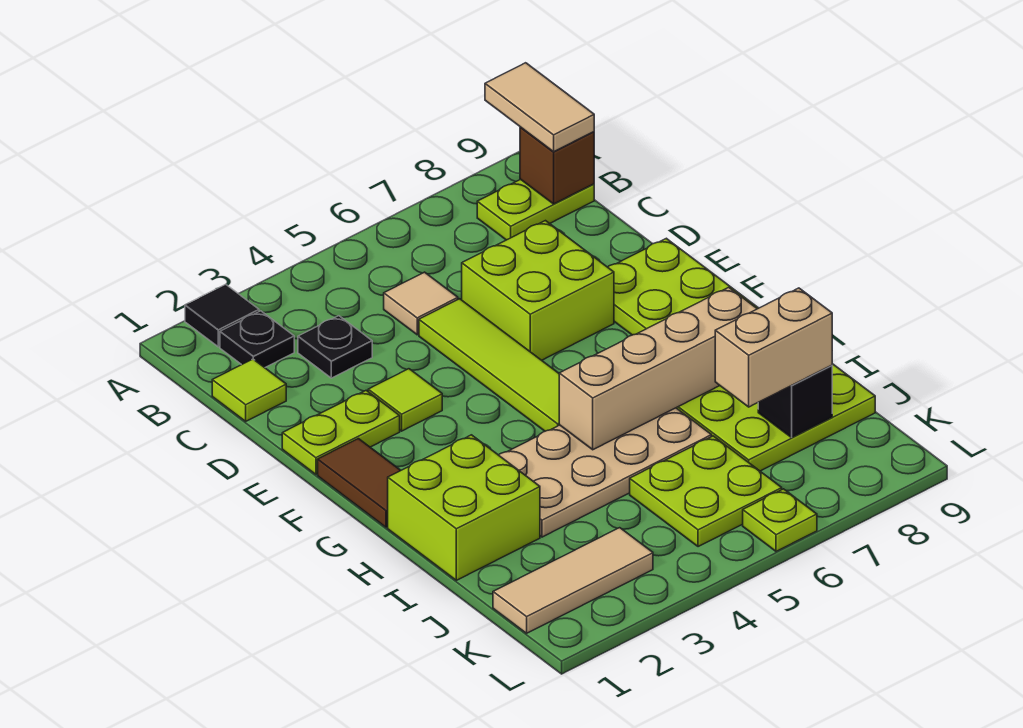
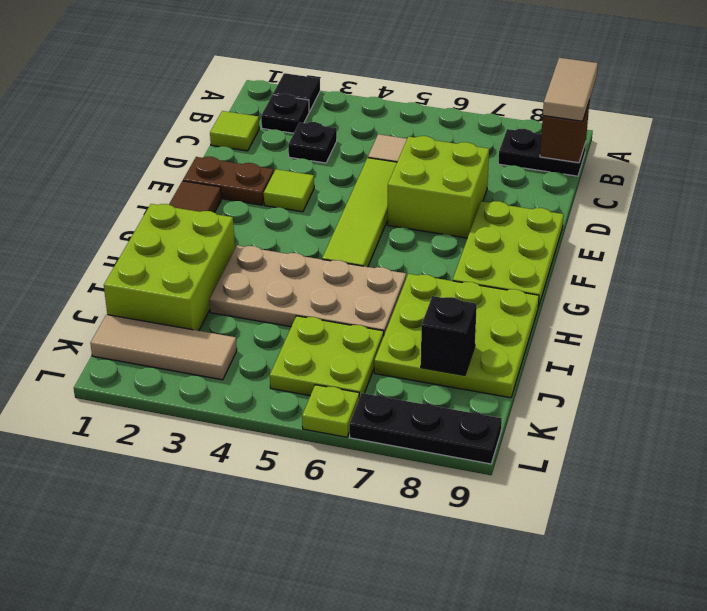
lime 1x2 plate [477,179,594,240] -> black 1x2 plate [498,129,586,176]
lime 1x2 plate [282,390,400,474] -> brown 1x2 plate [183,157,274,205]
lime 2x2 brick [388,435,540,580] -> lime 2x3 brick [104,204,235,331]
tan 1x4 brick [559,287,757,450] -> none
tan 1x2 brick [715,288,832,407] -> none
none -> black 1x3 plate [349,393,502,464]

